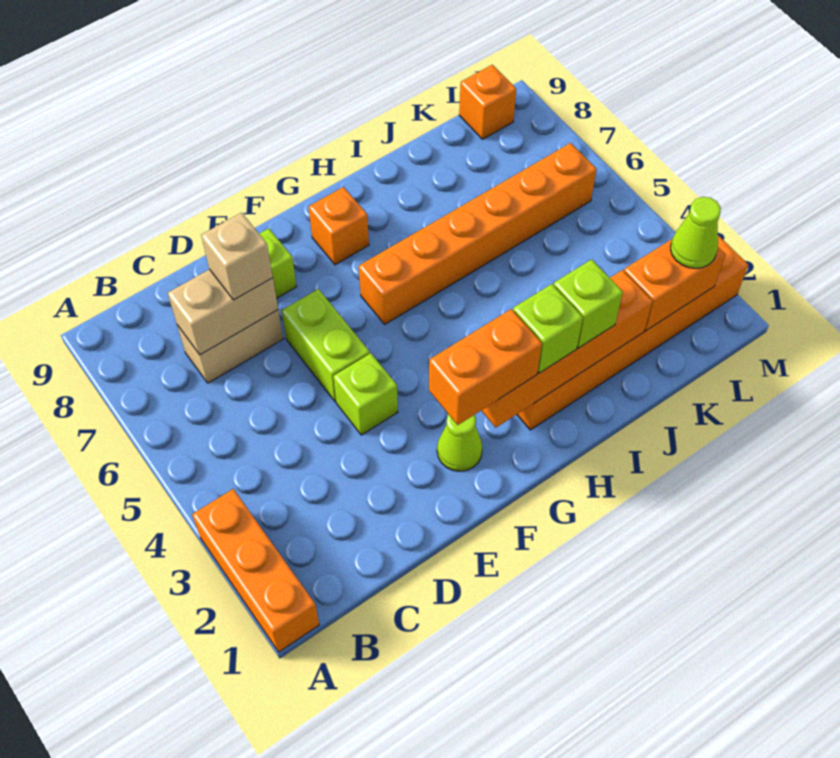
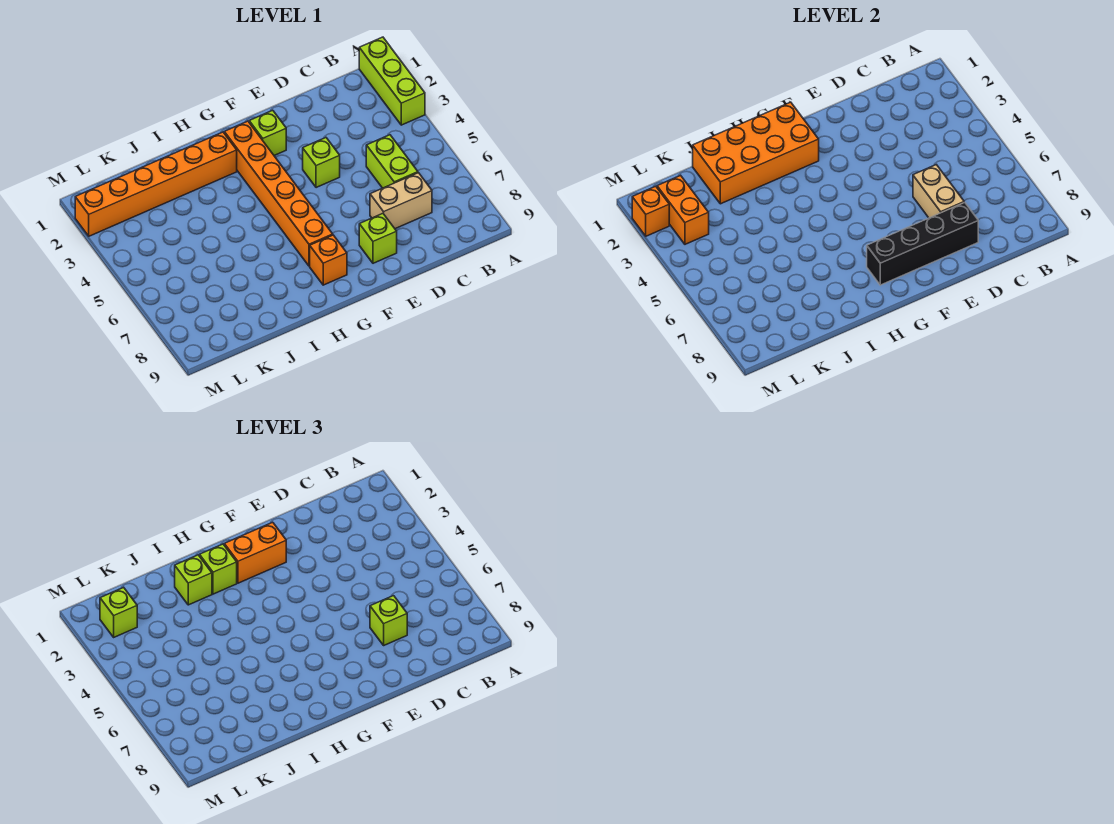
orange 1x3 brick [192,489,319,652] -> lime 1x3 brick [359,37,425,125]
tan 1x2 brick [168,269,278,355] -> tan 1x2 brick turned to [913,165,964,218]
tan 1x1 brick [201,213,273,300] -> lime 1x1 brick [370,596,407,645]
none -> black 1x4 brick [867,202,978,285]
lime 1x2 brick [282,289,370,402] -> lime 1x2 brick moved to [366,135,418,188]
lime 1x1 cone [437,414,482,471] -> lime 1x1 brick [249,110,286,155]
orange 1x4 brick [481,270,653,428] -> orange 2x4 brick [693,102,819,204]
orange 1x6 brick [359,143,597,324] -> orange 1x6 brick turned to [224,121,333,266]
orange 1x2 brick [624,239,725,331] -> orange 1x2 brick turned to [657,175,709,244]
lime 1x1 cone [671,197,721,268] -> lime 1x1 brick [100,587,137,637]
orange 1x1 brick [459,65,516,139] -> orange 1x1 brick moved to [632,186,669,236]

